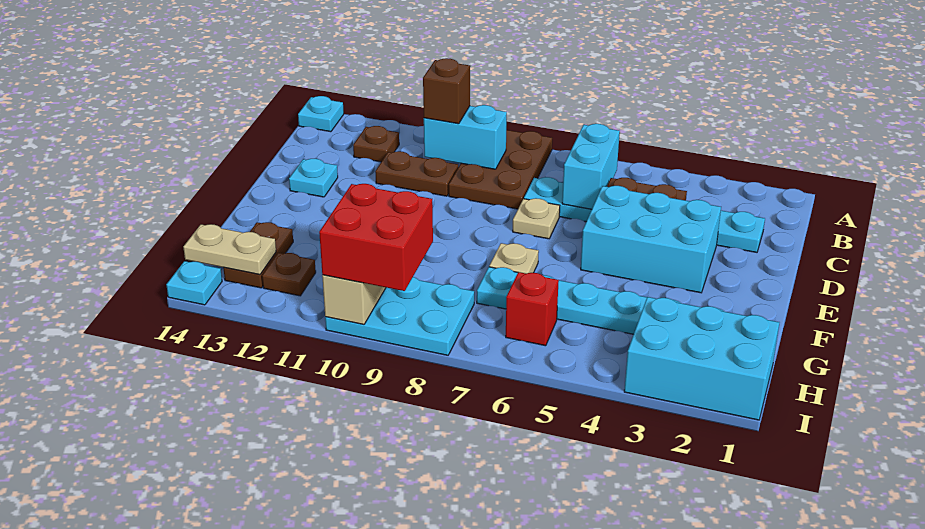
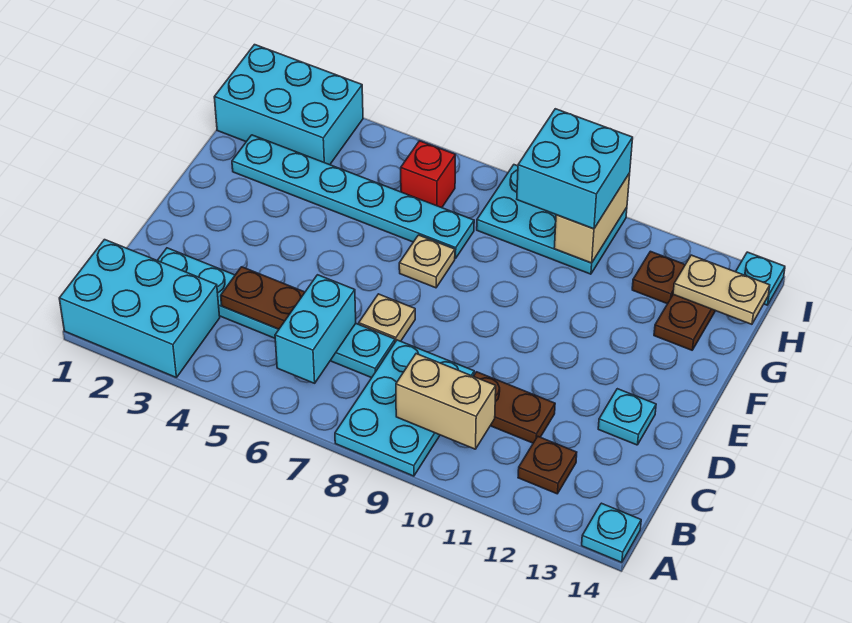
brown 2x3 plate [449,130,552,209] -> cyan 2x3 plate [335,340,474,476]
cyan 1x2 brick [424,105,507,169] -> tan 1x2 brick [396,354,496,449]
brown 1x1 brick [423,58,470,124] -> none
cyan 2x3 brick [581,186,721,293] -> cyan 2x3 brick moved to [59,240,220,378]
red 2x2 brick [319,184,433,291] -> cyan 2x2 brick [517,109,633,229]

